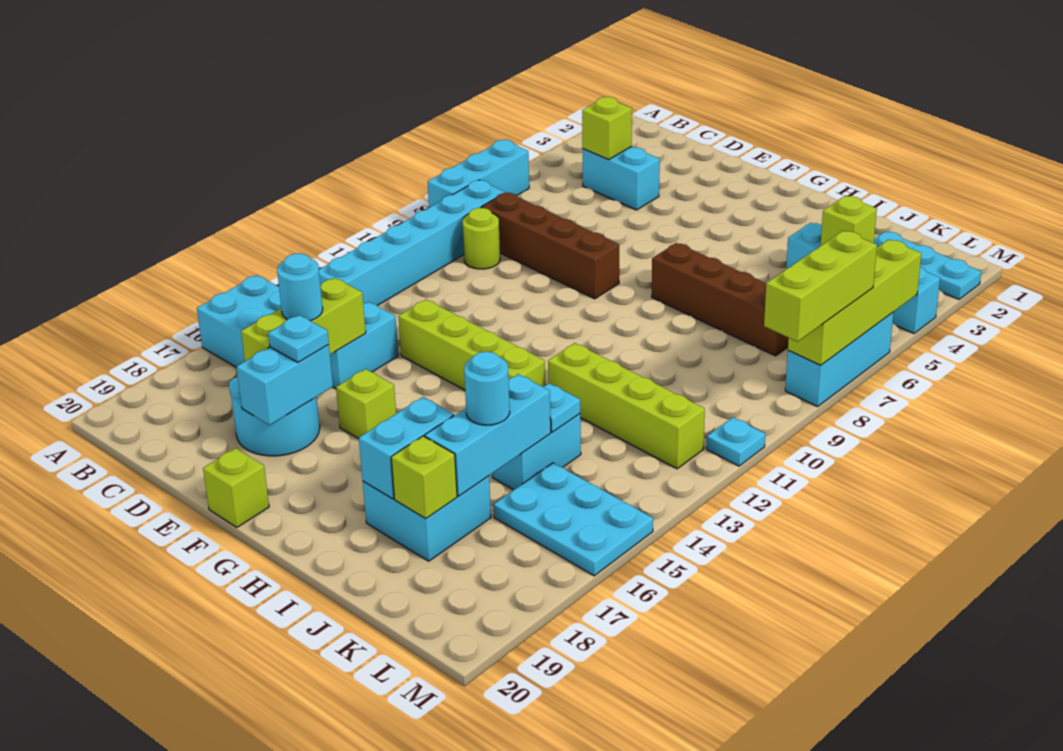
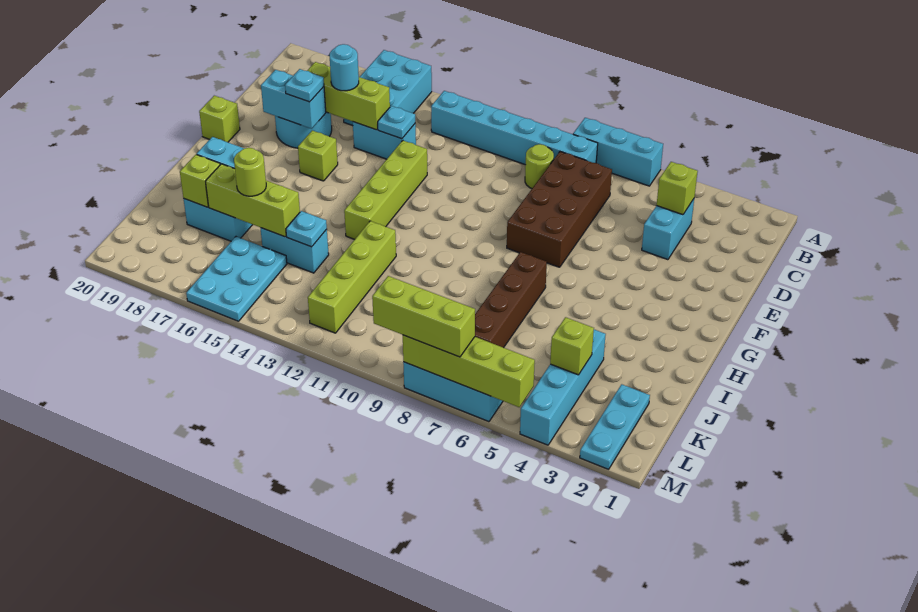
brown 1x4 brick [481,192,619,299] -> brown 2x4 brick [507,152,612,267]
cyan 1x3 brick [425,374,551,496] -> lime 1x3 brick [205,164,300,237]
cyan 1x1 round brick [464,352,510,425] -> lime 1x1 round brick [234,148,266,196]
cyan 1x1 plate [706,417,765,466] -> cyan 1x1 plate moved to [378,106,415,139]

